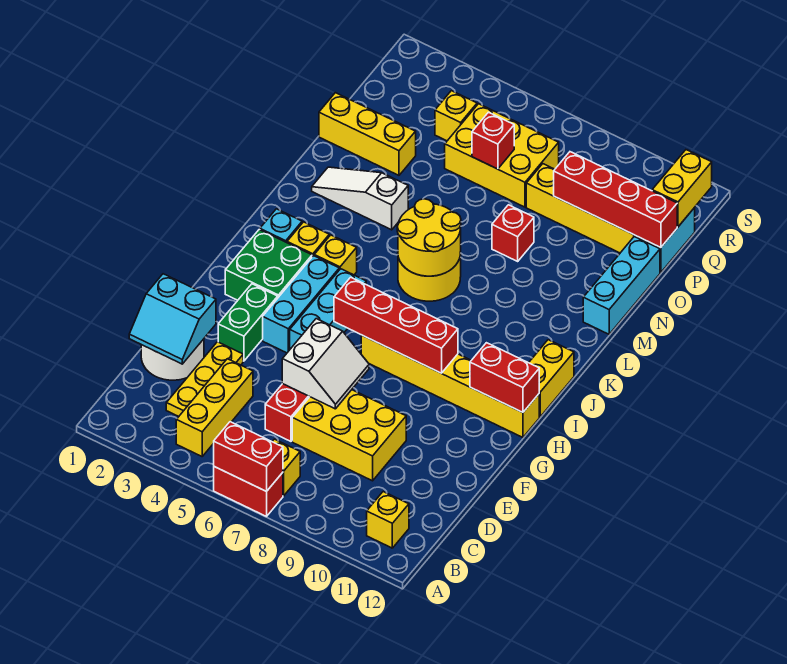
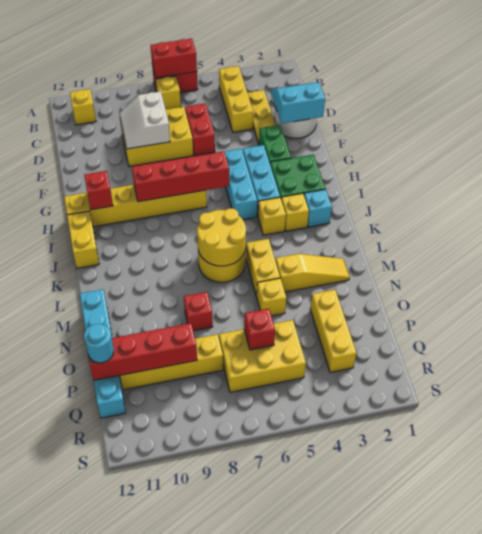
white 2x2 slope [282,319,369,409] -> white 2x2 slope moved to [119,91,170,149]
red 1x2 brick [470,343,539,412] -> red 1x1 brick [84,171,113,210]
white 1x3 slope [312,167,408,230] -> yellow 1x3 slope [276,254,350,292]
yellow 1x3 brick [319,93,416,175] -> yellow 1x3 brick turned to [310,290,357,372]
none -> cyan 1x1 round brick [84,324,114,363]
yellow 1x1 brick [435,91,477,141] -> yellow 1x1 brick moved to [257,278,286,316]
yellow 1x2 brick [652,150,712,227] -> yellow 1x2 brick moved to [246,239,280,297]

